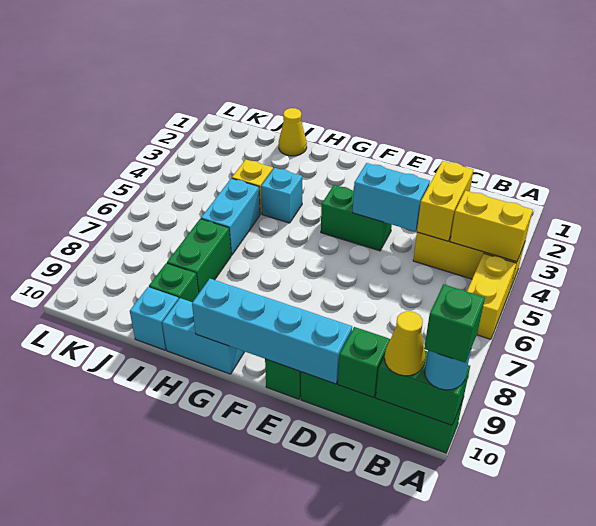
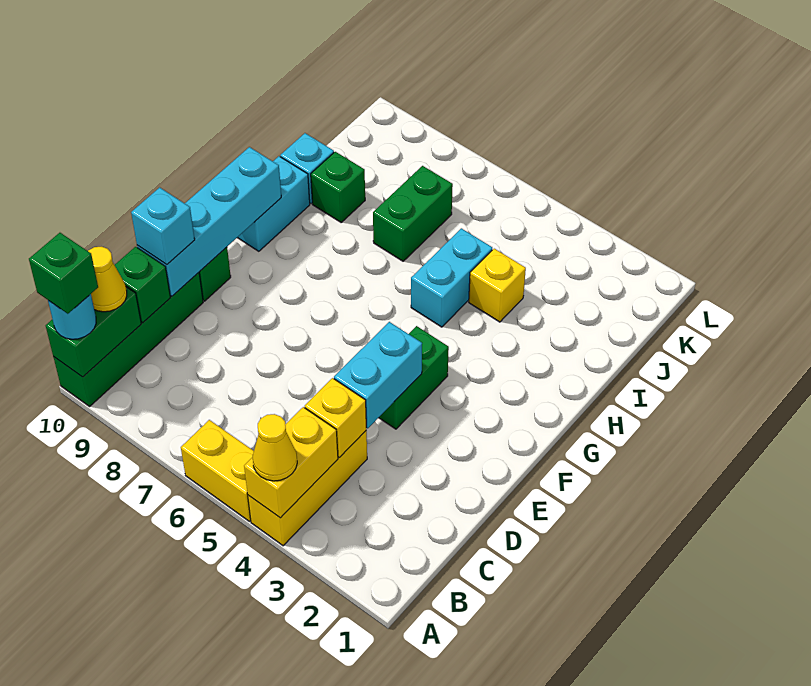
yellow 1x2 brick [417,161,474,241] -> yellow 1x1 brick [305,378,366,458]
cyan 1x1 brick [261,168,302,223] -> cyan 1x1 brick moved to [131,187,195,265]
yellow 1x1 cone [279,108,307,156] -> yellow 1x1 cone moved to [253,414,297,481]
cyan 1x2 brick [201,178,260,255] -> cyan 1x2 brick turned to [411,228,492,327]
green 1x2 brick [167,219,231,294] -> green 1x2 brick turned to [373,166,453,261]

